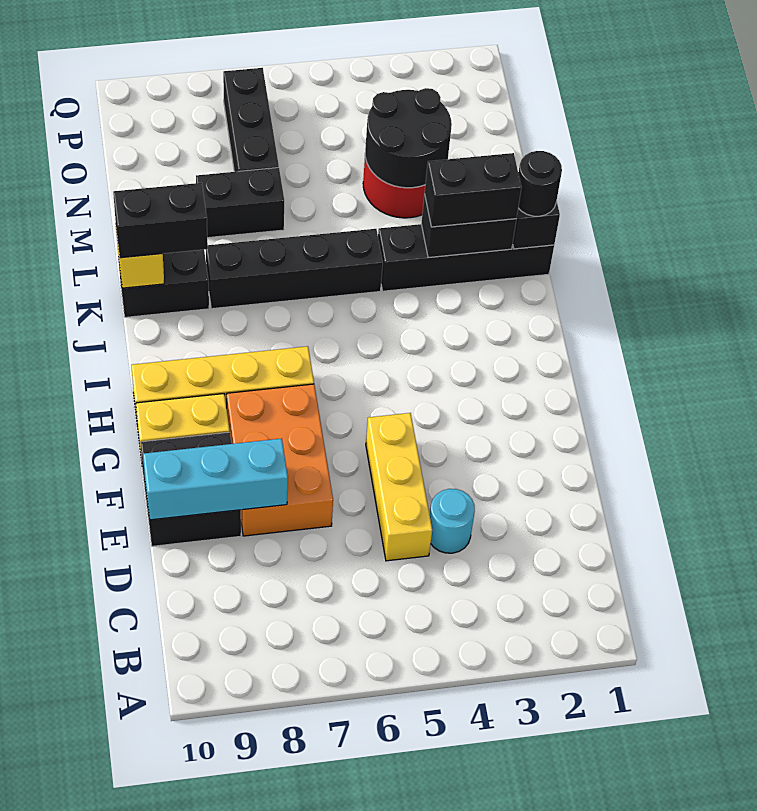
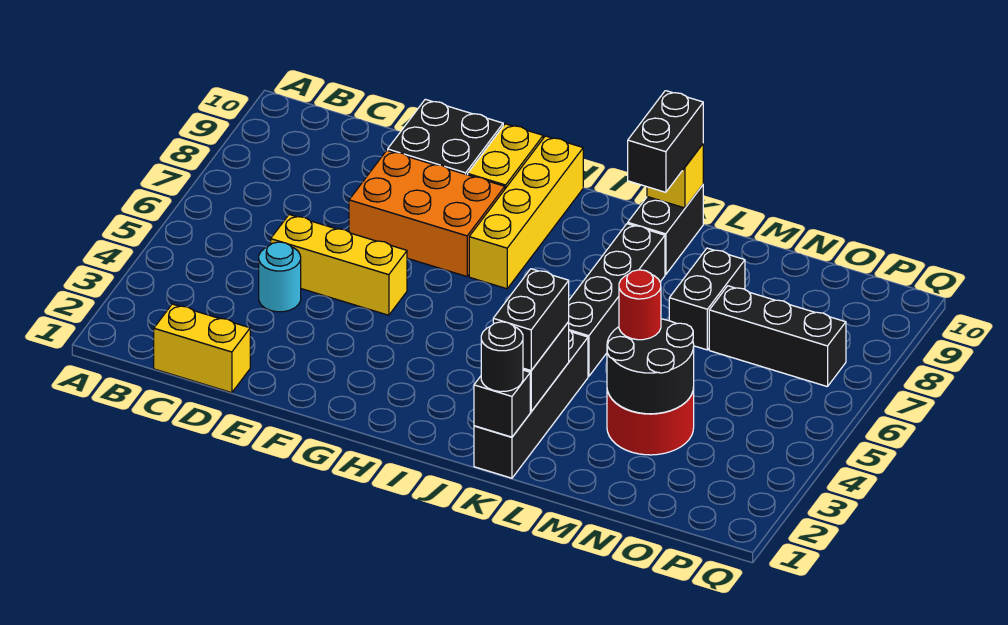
none -> yellow 1x2 brick [154,304,250,393]
cyan 1x3 brick [143,439,288,520] -> none
none -> red 1x1 round brick [619,270,661,340]

